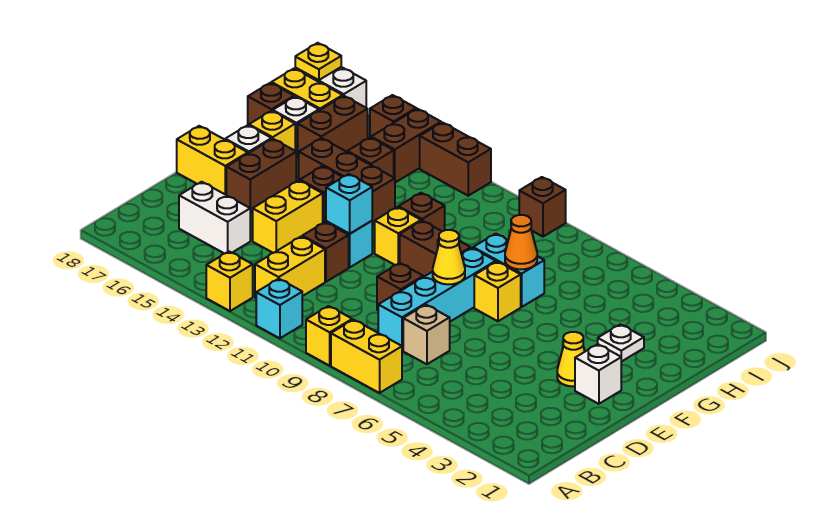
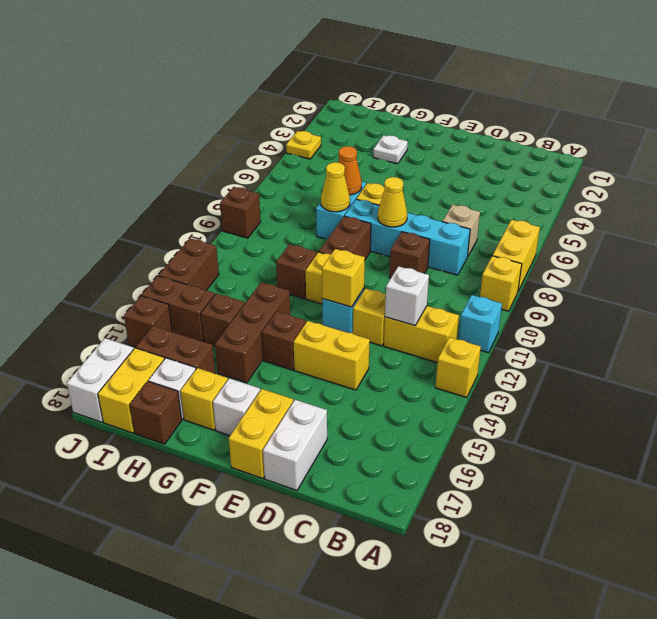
white 1x2 brick [179,182,250,254] -> white 1x2 brick moved to [263,400,327,490]
brown 1x1 brick [302,222,349,282] -> yellow 1x1 brick [353,289,386,346]
white 1x1 brick [575,344,621,404] -> white 1x1 brick moved to [385,266,429,325]
yellow 1x1 cone [557,332,585,386] -> yellow 1x1 cone moved to [321,162,350,212]
cyan 1x1 brick [326,174,372,234] -> yellow 1x1 brick [322,249,365,307]
brown 1x2 brick [226,139,296,213] -> none
yellow 1x1 plate [295,43,341,80] -> yellow 1x1 plate moved to [286,131,321,159]

